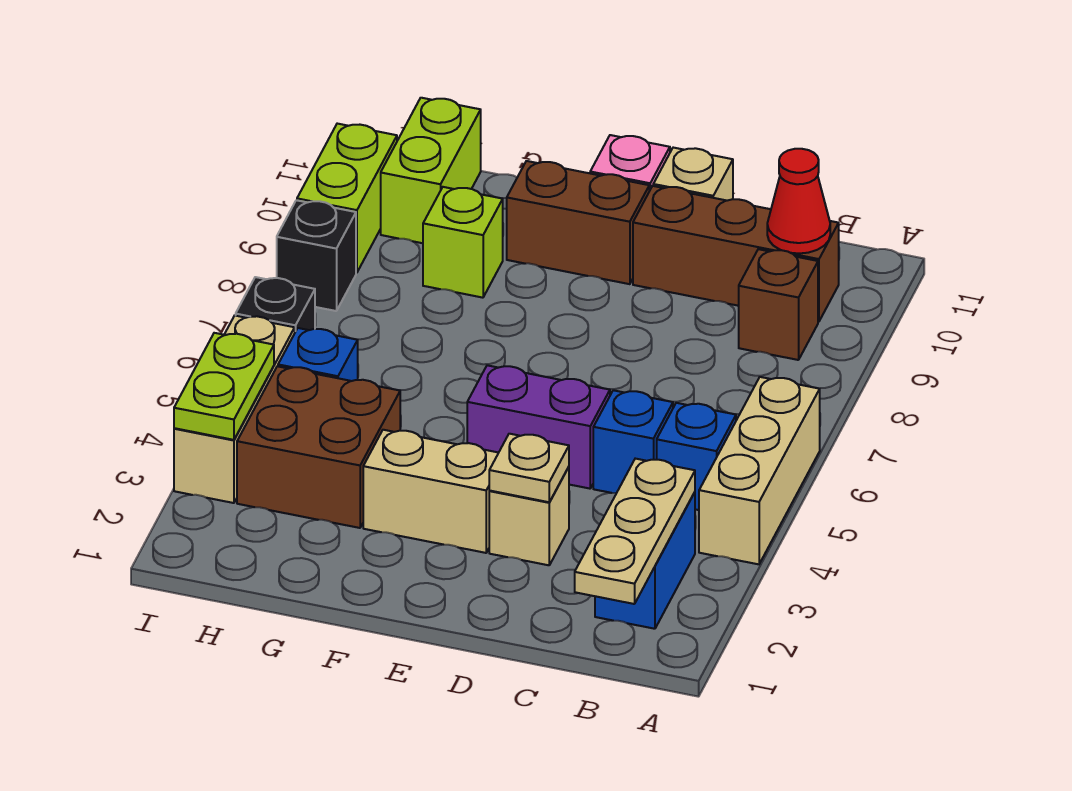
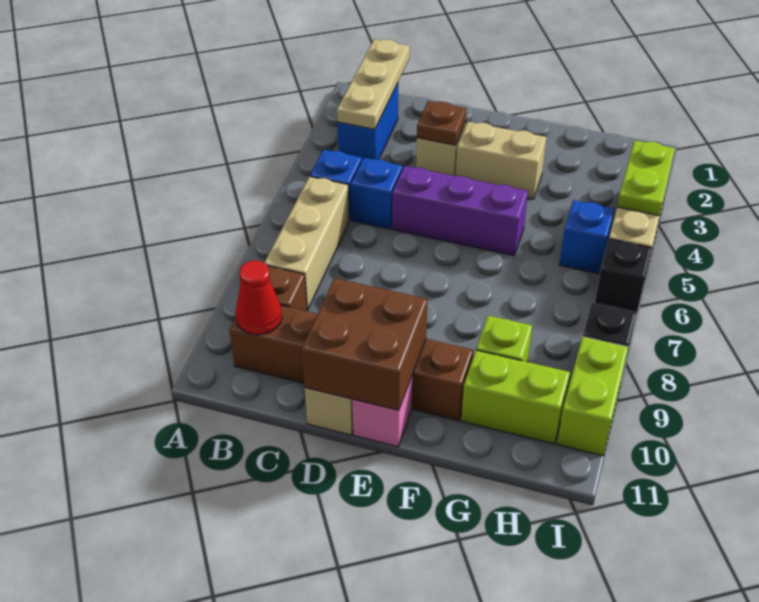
tan 1x3 brick [699,377,820,564] -> tan 1x3 brick moved to [264,177,349,310]
tan 1x1 plate [489,434,569,502] -> brown 1x1 plate [417,101,466,145]
purple 1x2 brick [467,365,610,489] -> purple 1x3 brick [392,166,528,256]
brown 2x2 brick [237,366,400,528] -> brown 2x2 brick moved to [302,278,428,410]
lime 1x2 brick [381,98,481,243] -> lime 1x2 brick turned to [461,350,570,444]

